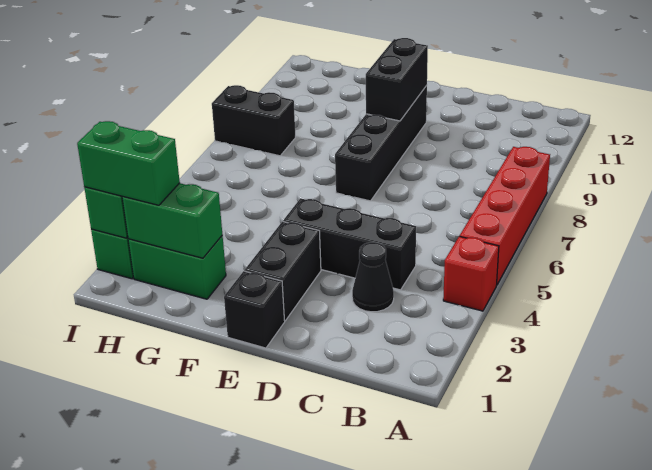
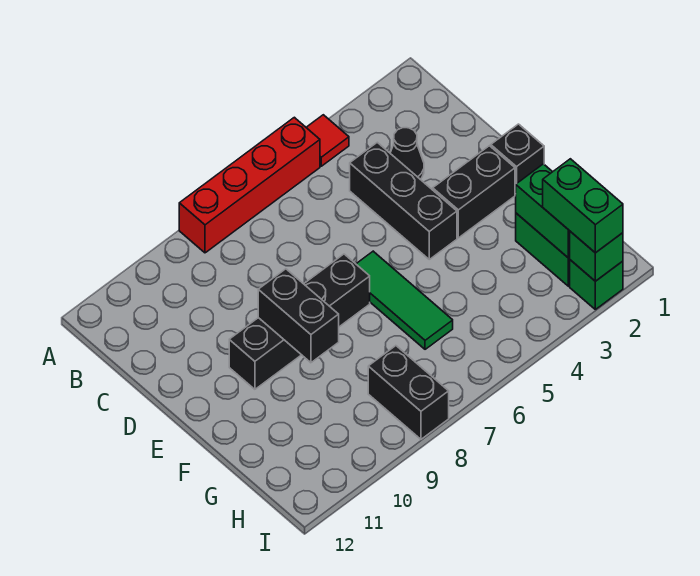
red 1x1 brick [443,236,499,311] -> red 1x1 tile [306,115,349,166]
none -> green 1x3 tile [356,251,453,349]
black 1x2 brick [366,38,428,121] -> black 1x2 brick turned to [258,269,339,363]

